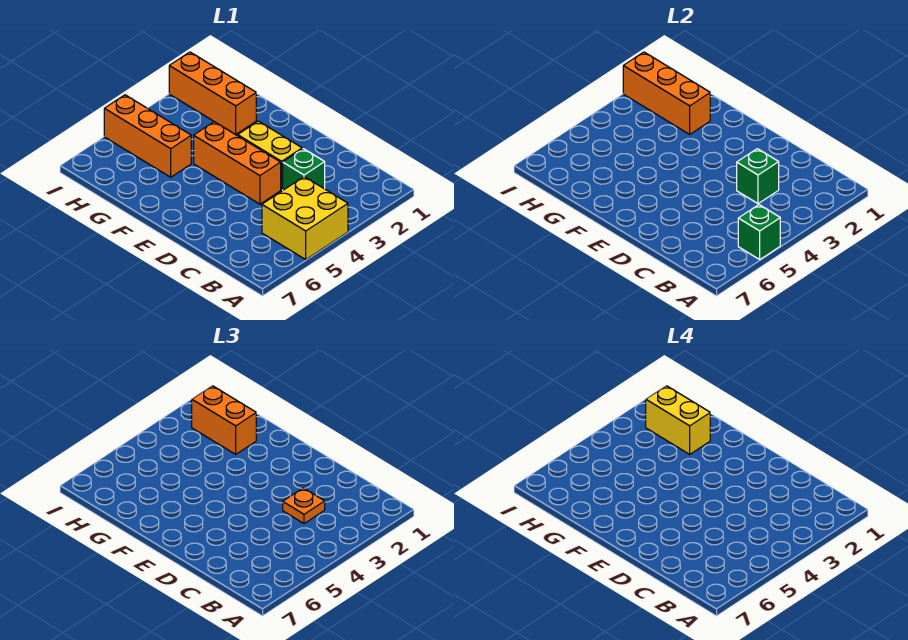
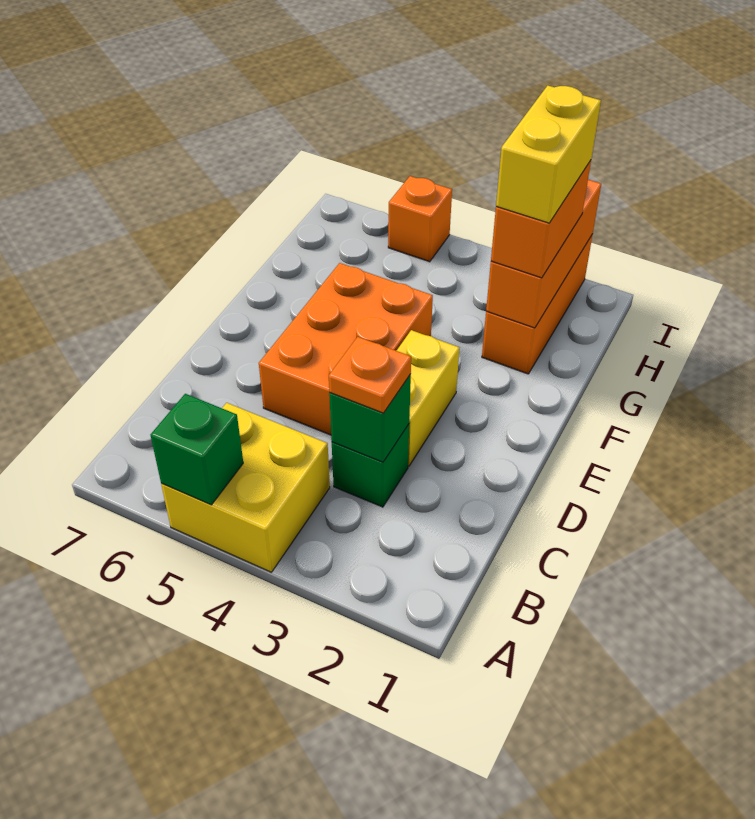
orange 1x3 brick [194,122,281,204] -> orange 2x3 brick [259,263,433,435]
orange 1x3 brick [104,95,191,177] -> orange 1x1 brick [388,176,452,262]

